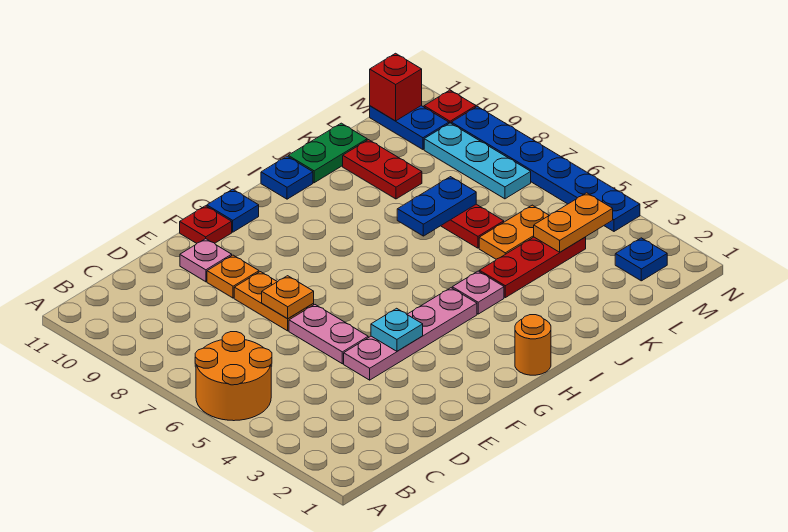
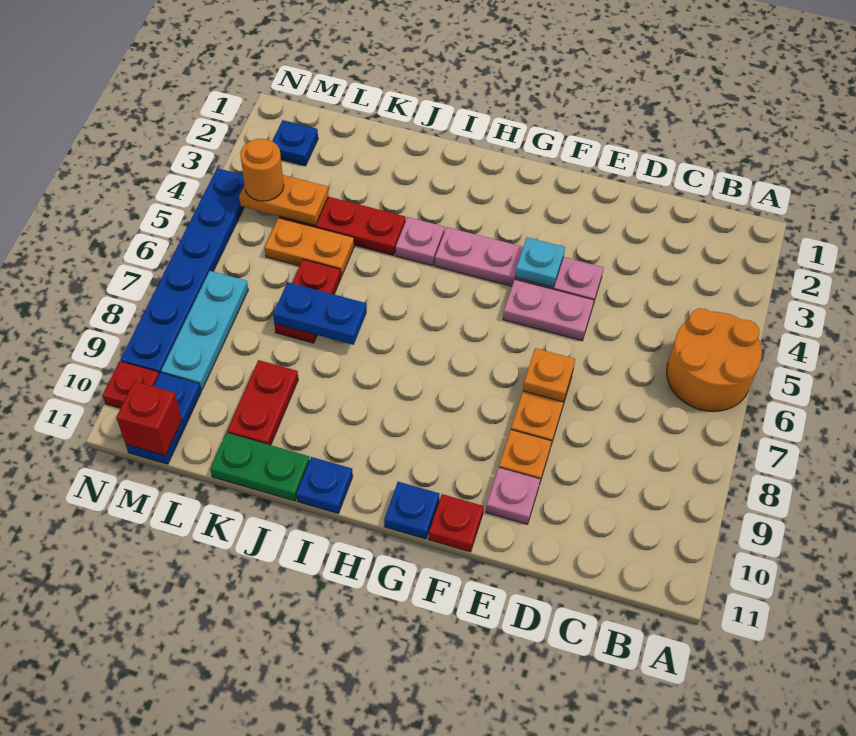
pink 1x2 plate [289,305,368,364] -> pink 1x2 plate turned to [503,279,594,341]
orange 1x1 round brick [515,315,551,375] -> orange 1x1 round brick moved to [240,139,284,201]

